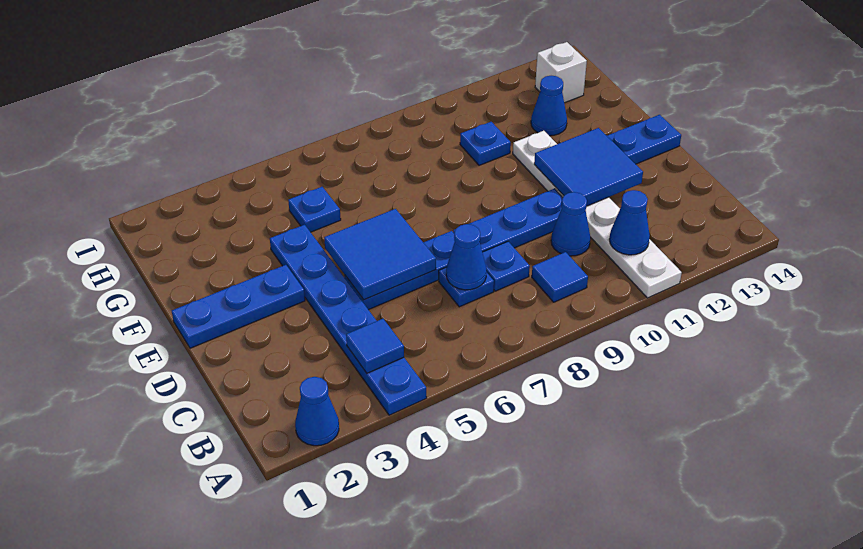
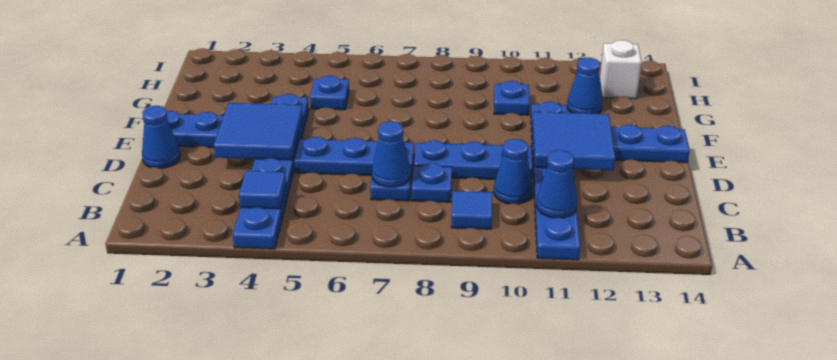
blue 1x1 cone [295,377,339,446] -> blue 1x1 cone moved to [142,106,180,168]
white 1x6 plate [513,131,682,298] -> blue 1x6 plate [531,102,580,260]
blue 2x2 tile [324,209,436,300] -> blue 2x2 tile moved to [214,103,303,160]

